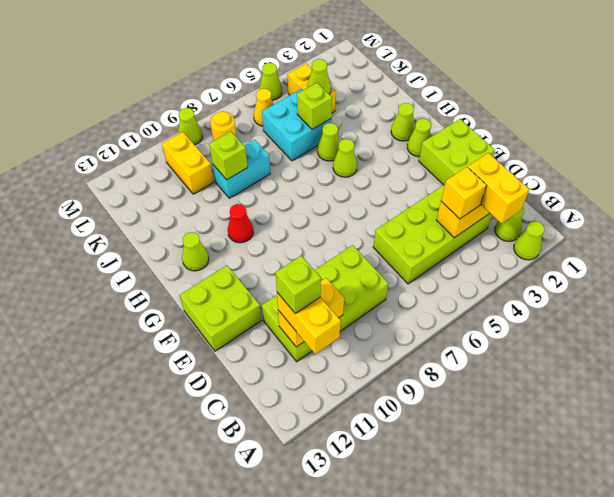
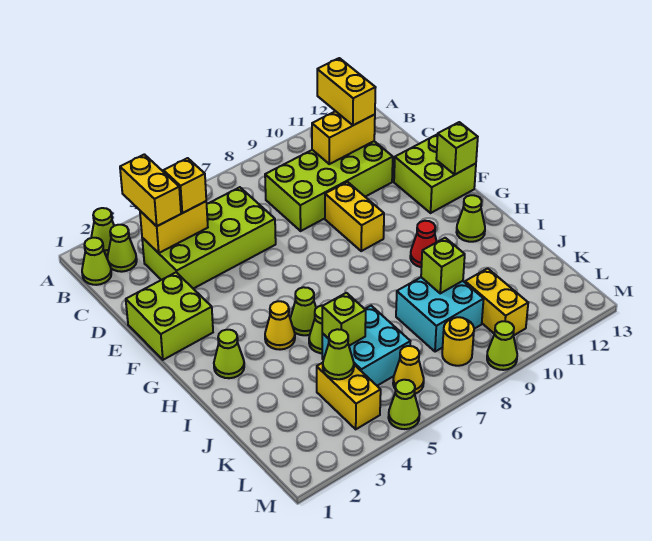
lime 1x1 brick [276,256,321,314] -> lime 1x1 brick moved to [436,122,478,174]
none -> yellow 1x2 brick [325,182,384,251]
lime 1x1 cone [407,119,431,157] -> lime 1x1 cone moved to [82,238,111,285]
none -> yellow 1x1 cone [265,301,295,350]
cyan 1x2 brick [213,140,270,198] -> cyan 2x2 brick [396,277,484,352]

